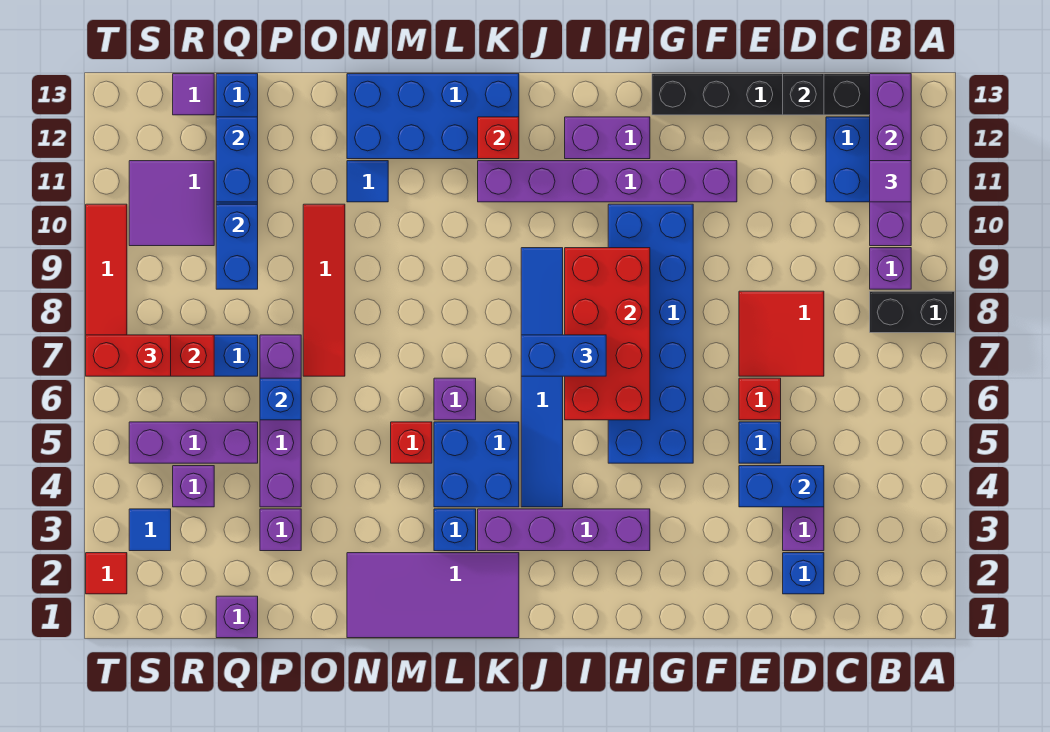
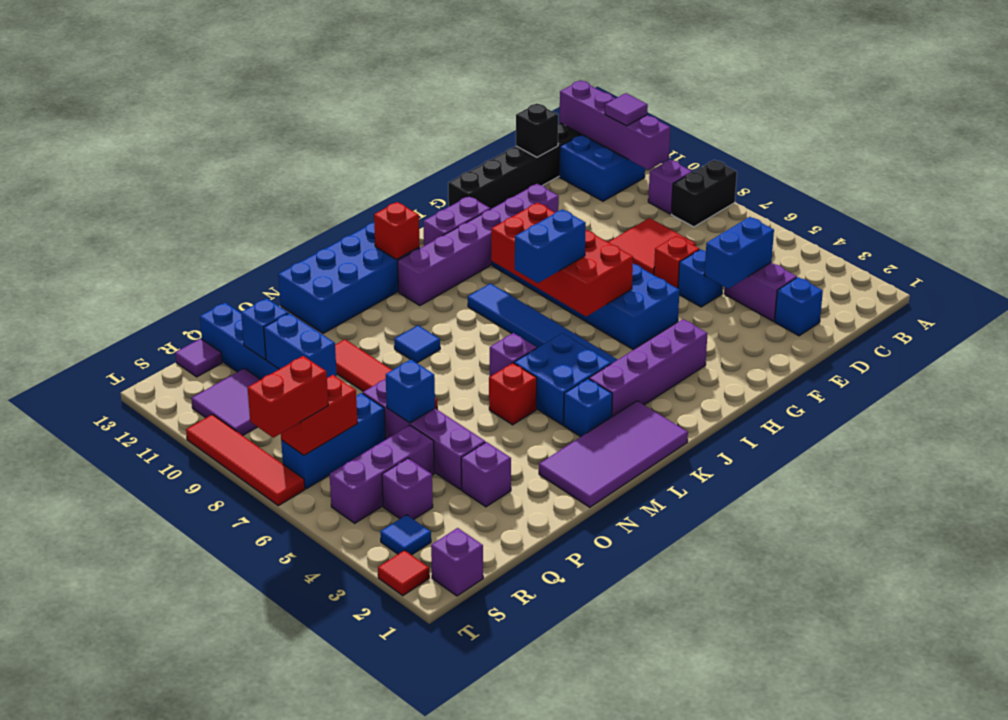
blue 1x1 tile [347,161,388,202] -> blue 1x1 tile moved to [394,325,440,363]
purple 1x1 brick [216,596,258,638] -> purple 1x1 brick moved to [431,528,483,596]
blue 1x2 brick [216,117,258,202] -> blue 1x1 brick [241,298,288,360]

